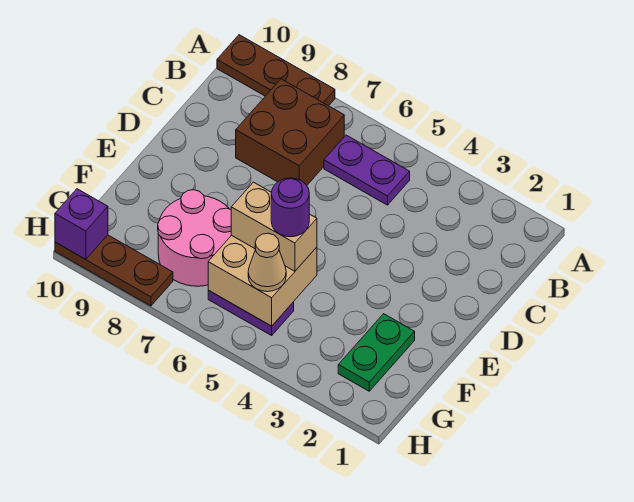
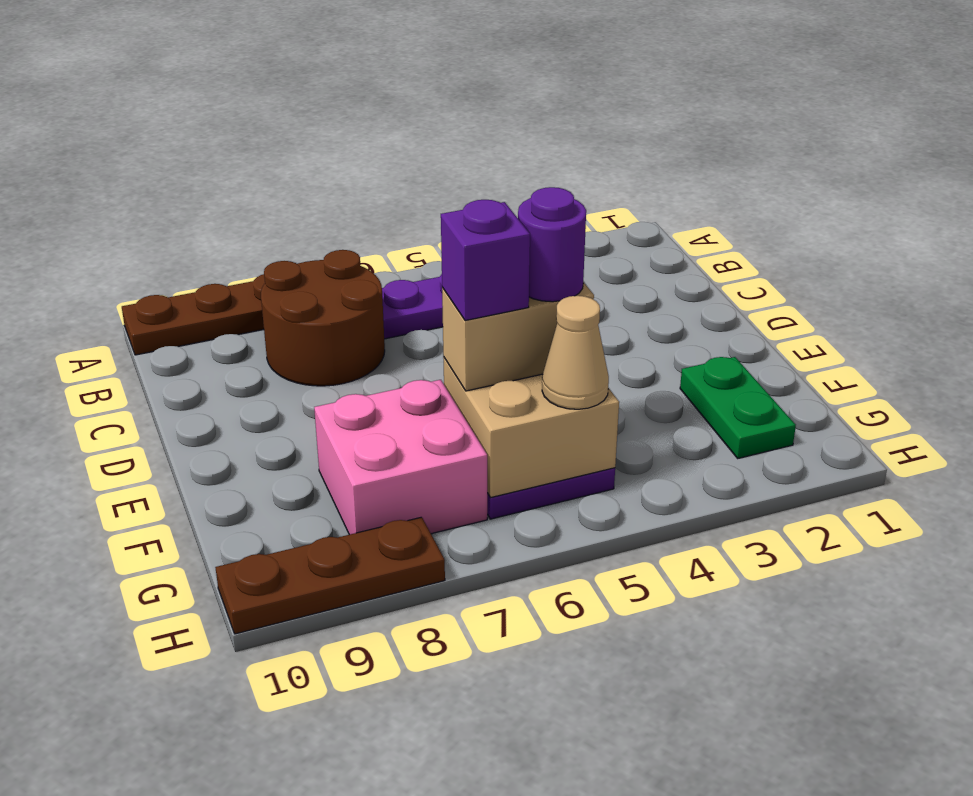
brown 2x2 brick [236,79,344,185] -> brown 2x2 round brick [261,250,385,386]
pink 2x2 round brick [158,190,231,286] -> pink 2x2 brick [314,380,487,535]
purple 1x1 brick [55,189,108,259] -> purple 1x1 brick moved to [441,200,530,321]

